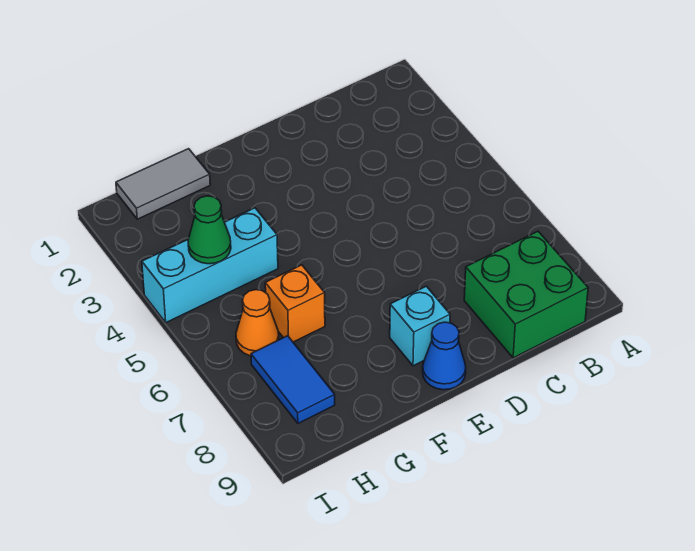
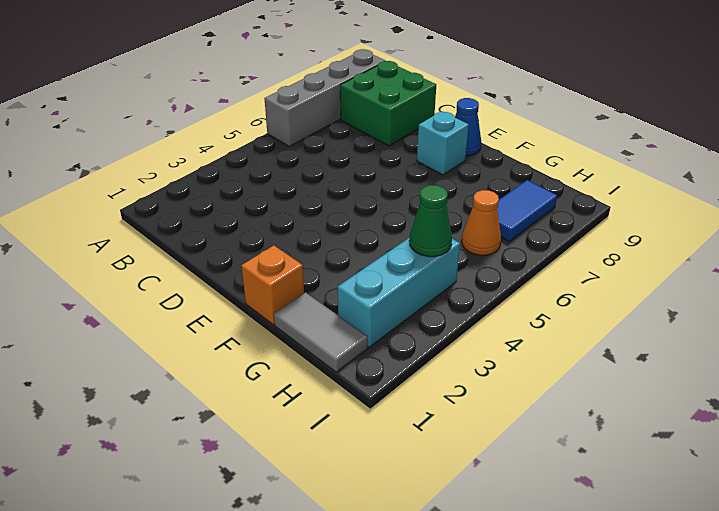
none -> grey 1x4 brick [264,49,385,147]
cyan 1x3 brick [142,208,278,322] -> cyan 1x3 brick turned to [338,237,460,347]
orange 1x1 brick [265,265,325,342] -> orange 1x1 brick moved to [241,246,304,325]

